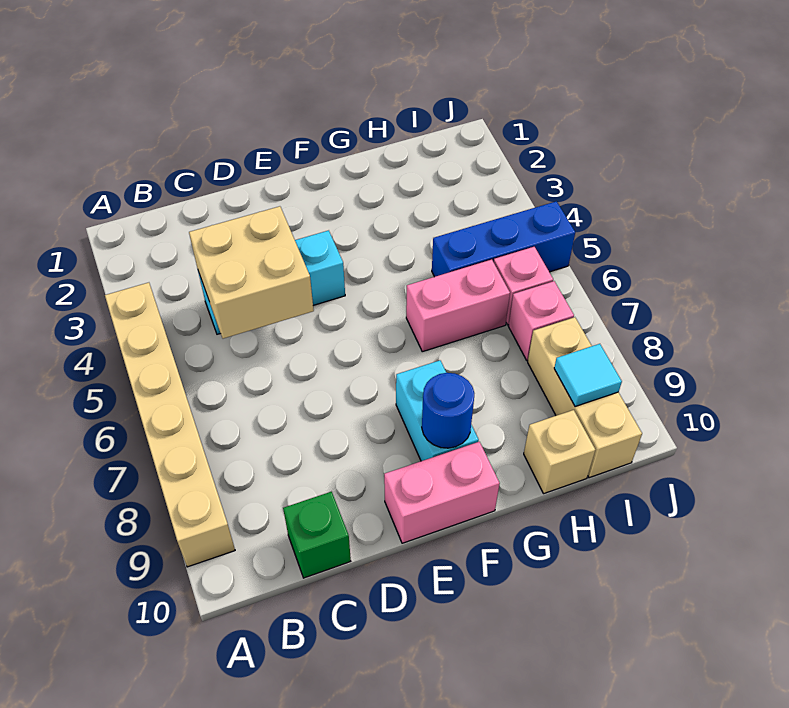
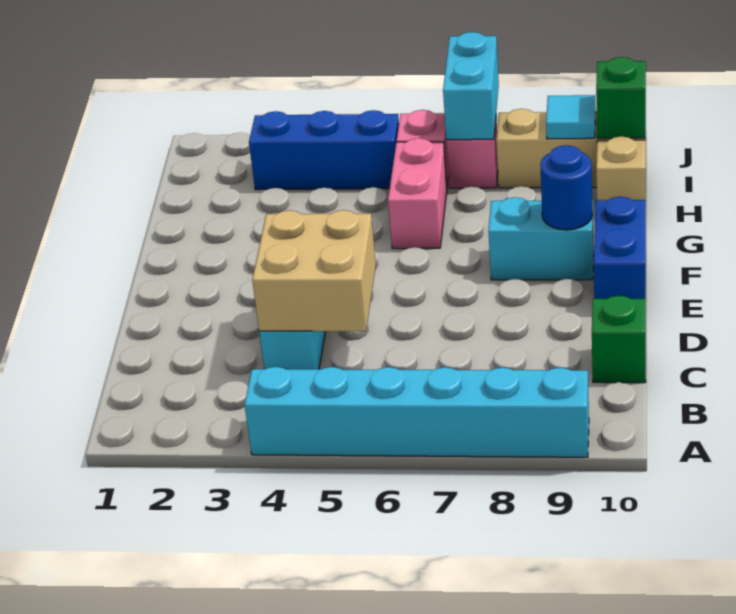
tan 1x6 brick [105,283,235,567] -> cyan 1x6 brick [245,367,589,457]
pink 1x2 brick [384,442,500,543] -> blue 1x2 brick [594,197,646,299]
blue 1x3 brick [432,201,575,277] -> blue 1x3 brick turned to [249,110,399,190]
none -> cyan 1x2 brick [443,32,499,140]
none -> green 1x1 brick [596,57,646,138]

